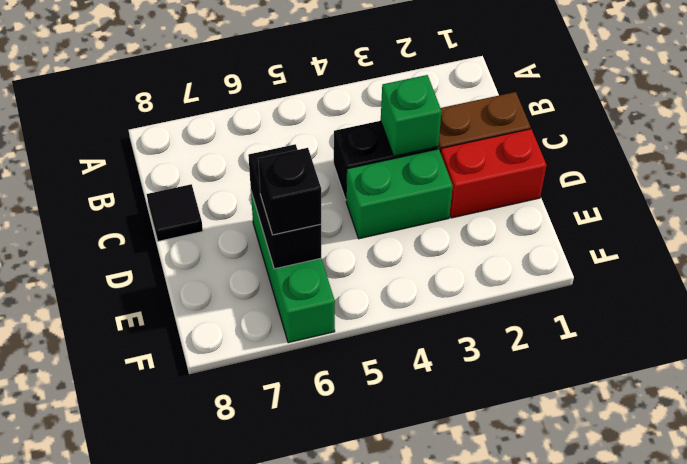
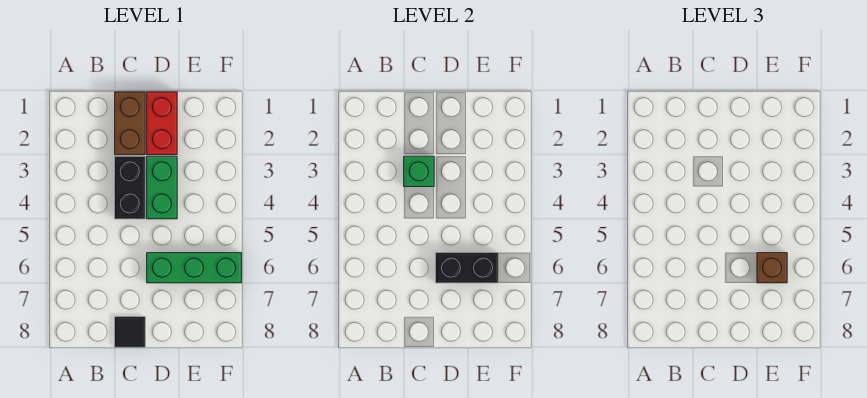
black 1x1 brick [258,148,321,235] -> brown 1x1 brick [757,253,787,283]

